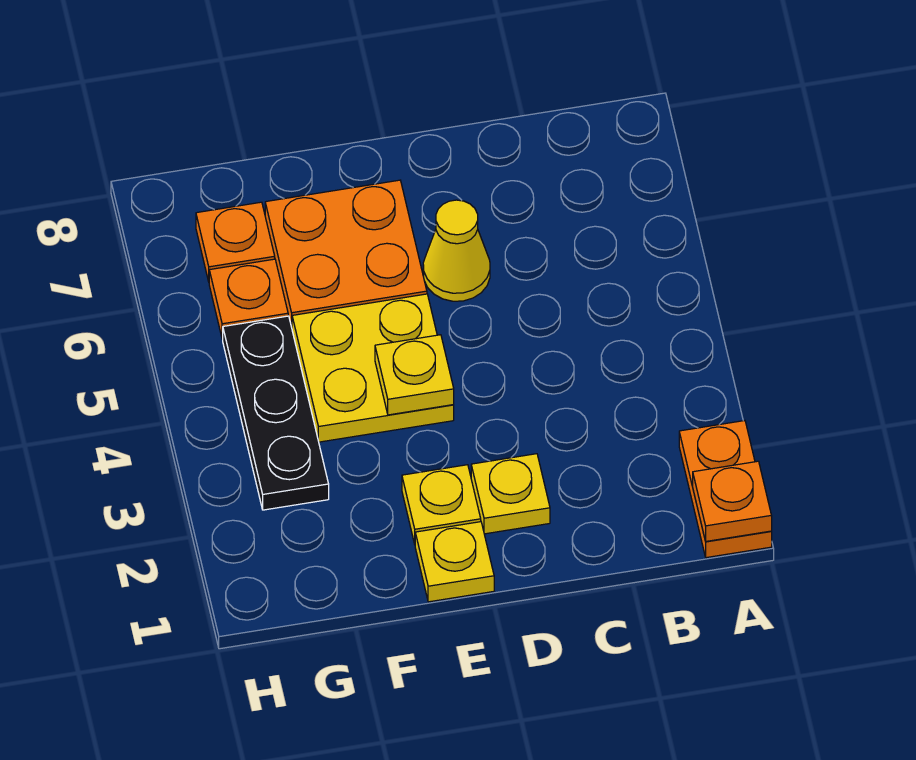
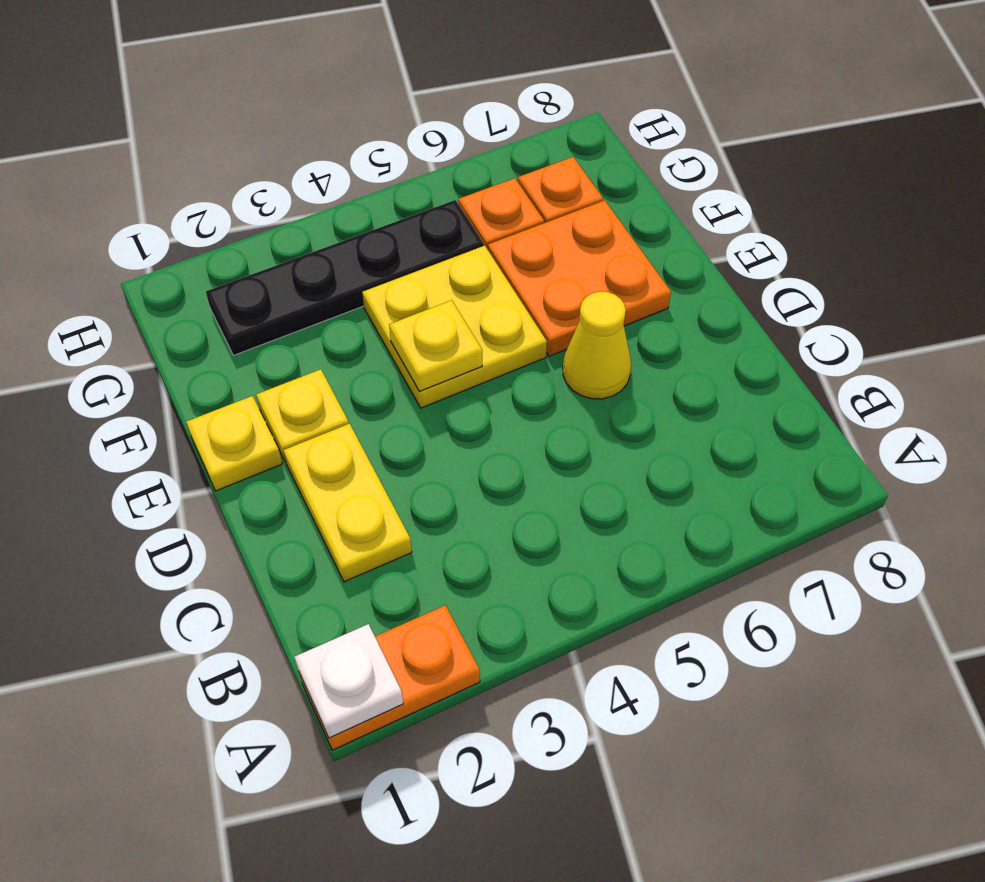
orange 1x1 plate [693,461,772,541] -> white 1x1 plate [294,624,403,738]
yellow 1x1 plate [471,454,550,534] -> yellow 1x2 plate [283,424,412,582]
black 1x3 plate [223,316,329,510] -> black 1x4 plate [206,200,484,355]

